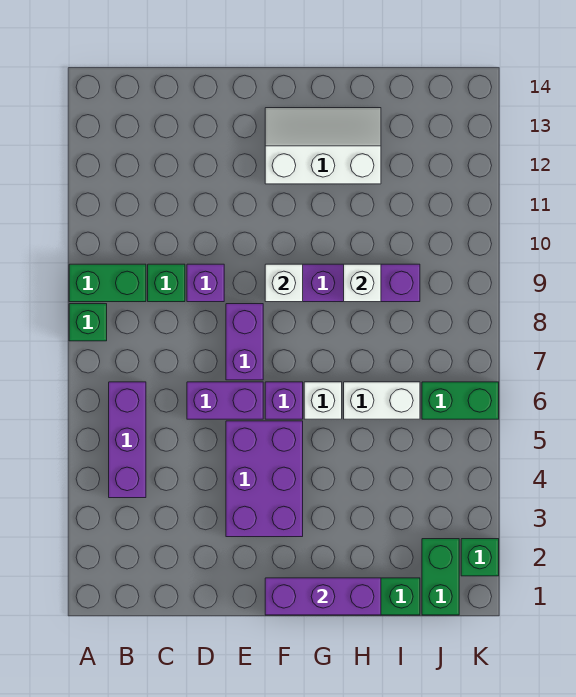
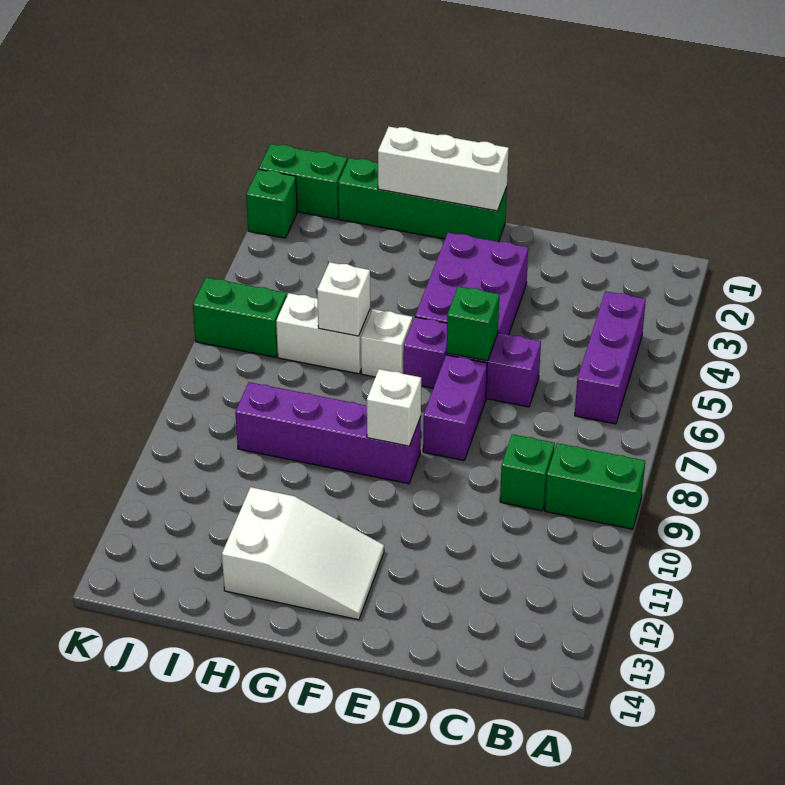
green 1x1 brick [69,304,107,341] -> green 1x1 brick moved to [447,286,499,361]
purple 1x1 brick [187,264,224,302] -> none
purple 1x3 brick [265,578,381,615] -> white 1x3 brick [378,127,509,211]
white 2x3 slope [265,108,381,184] -> white 2x3 slope turned to [222,487,384,620]
white 1x1 brick [344,264,381,302] -> white 1x1 brick moved to [317,262,370,336]
green 1x2 brick [422,539,459,615] -> green 1x2 brick turned to [259,144,347,219]

